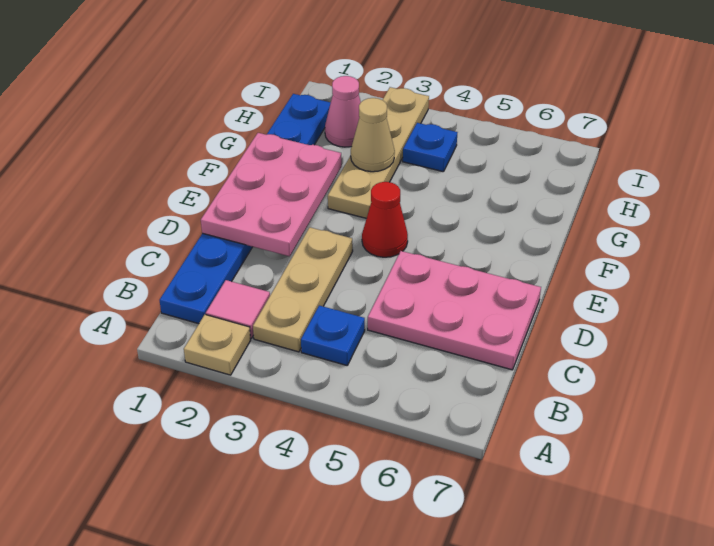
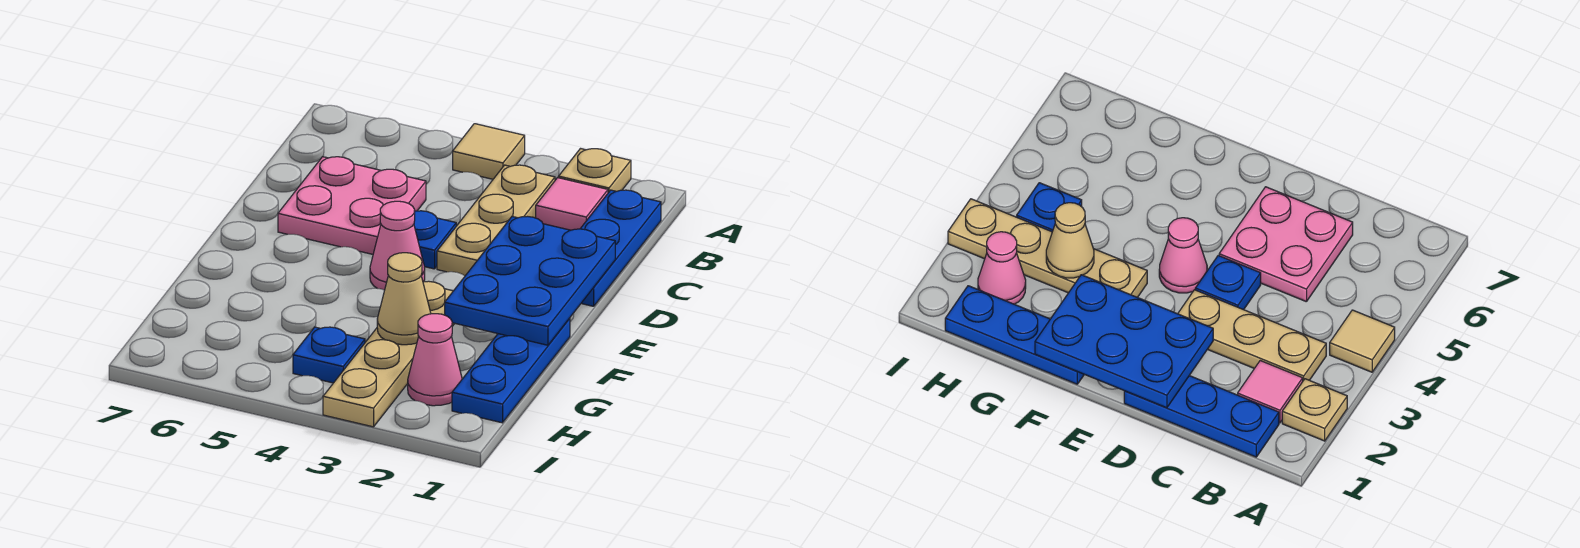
none -> tan 1x1 tile [453,124,525,179]
blue 1x1 plate [301,305,365,365] -> blue 1x1 plate moved to [414,211,456,269]
pink 2x3 plate [368,251,541,370] -> pink 2x2 plate [278,157,426,254]
pink 2x3 plate [201,133,342,256] -> blue 2x3 plate [445,216,615,345]
red 1x1 cone [362,182,408,257] -> pink 1x1 cone [370,201,425,290]

